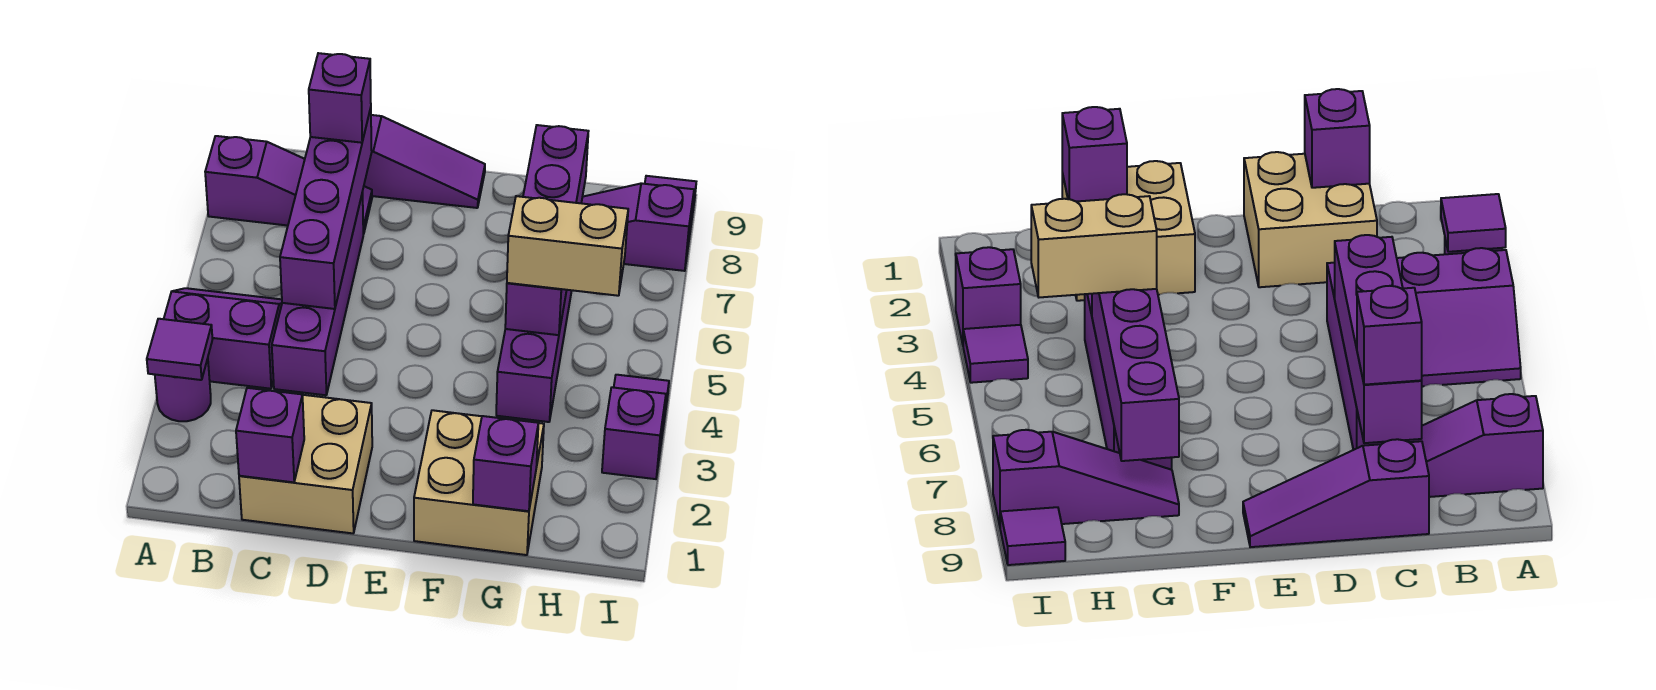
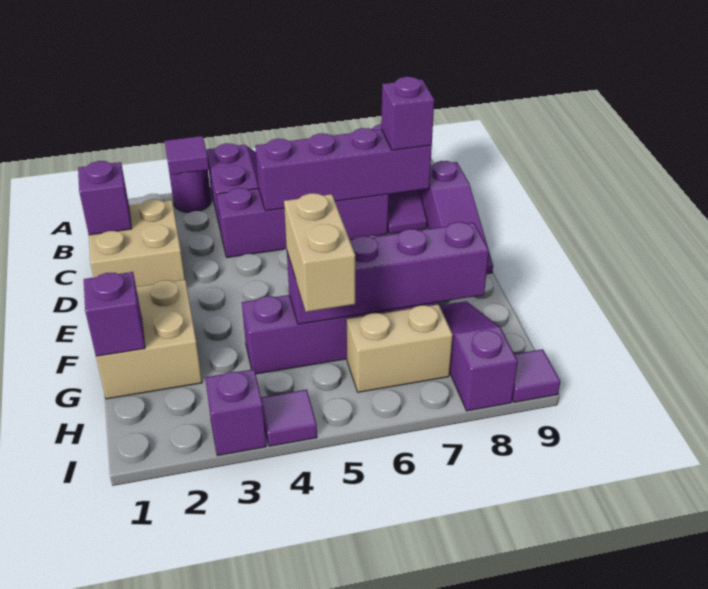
none -> tan 1x2 brick [347,304,453,392]

